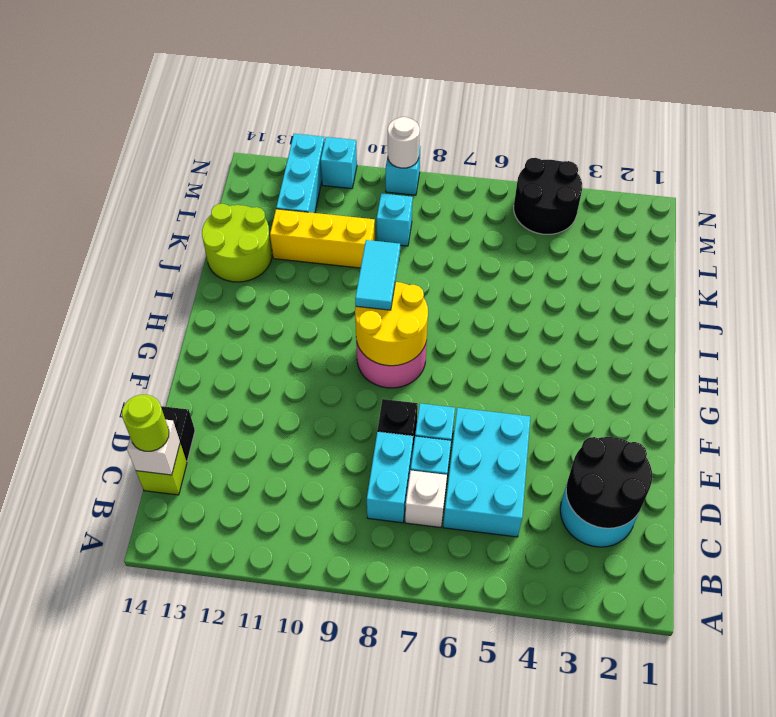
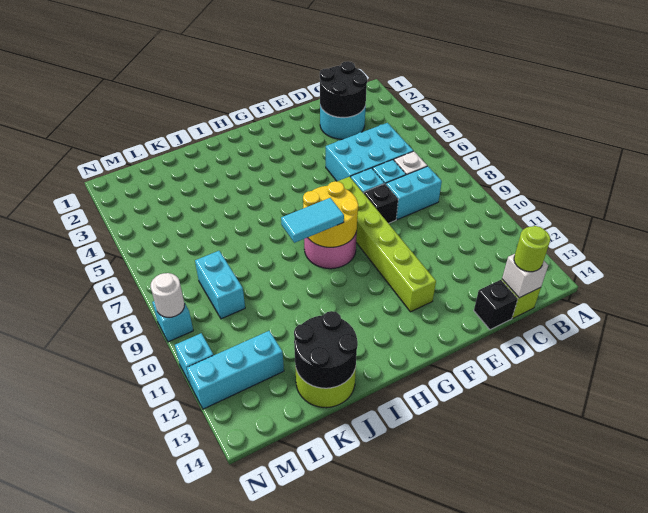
none -> lime 1x6 brick [337,177,436,312]
yellow 1x3 brick [270,209,375,268] -> none
cyan 1x1 brick [377,193,413,246] -> cyan 1x2 brick [195,251,245,319]
black 2x2 round brick [514,158,582,234] -> black 2x2 round brick moved to [294,311,358,388]

